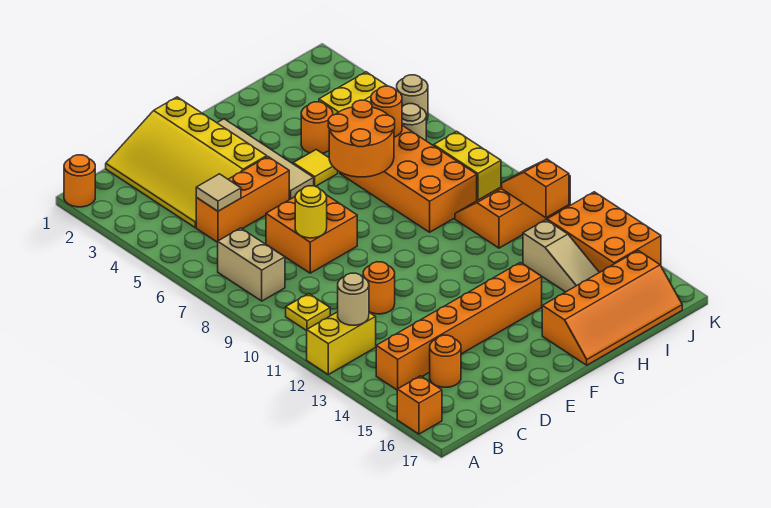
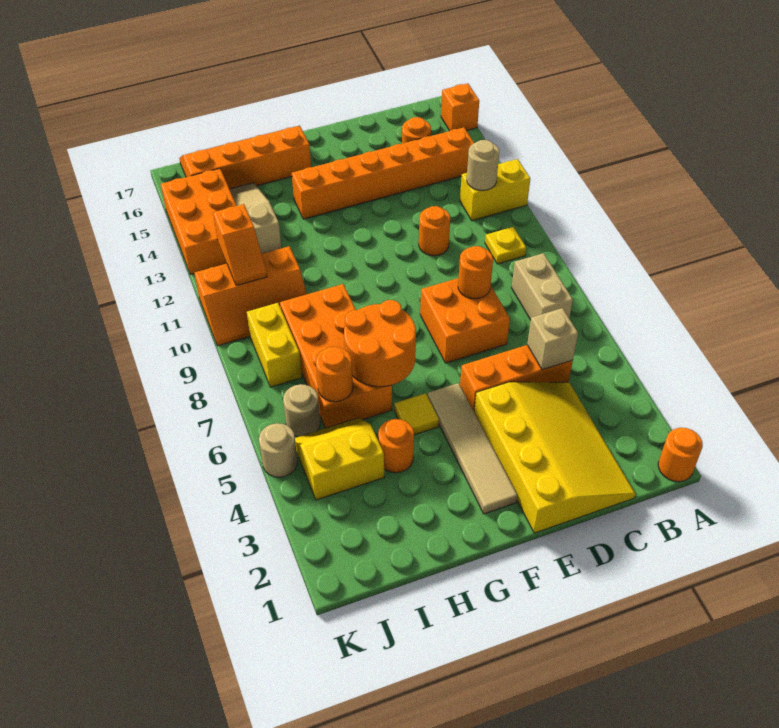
tan 1x1 tile [196,174,241,211] -> tan 1x1 brick [527,308,578,370]
yellow 1x1 round brick [295,186,327,238] -> orange 1x1 round brick [458,246,493,299]

